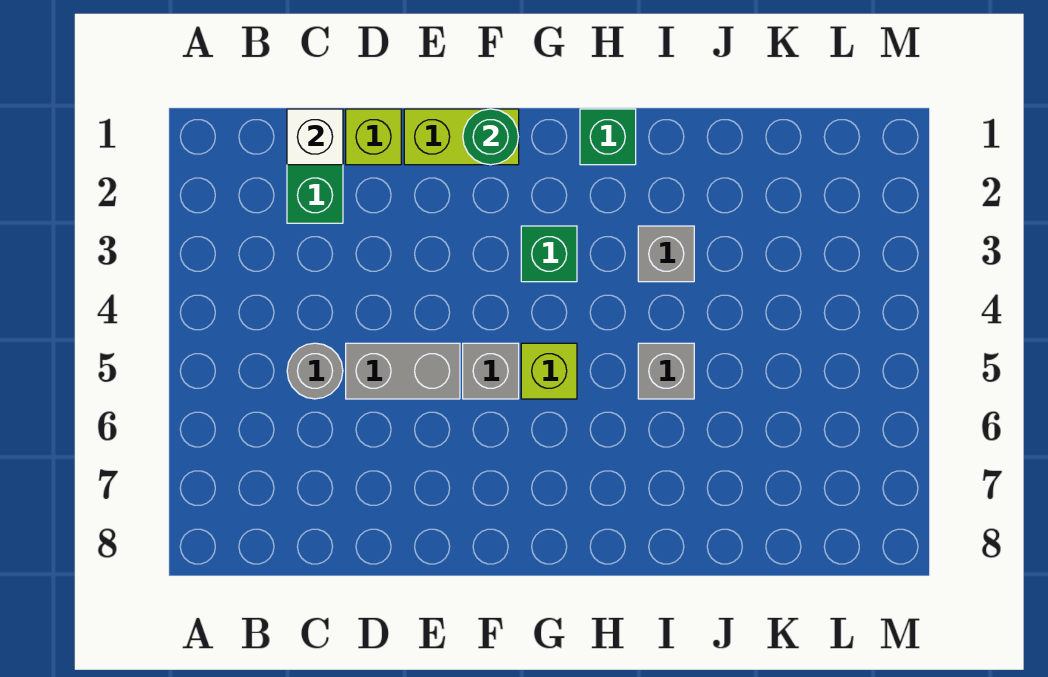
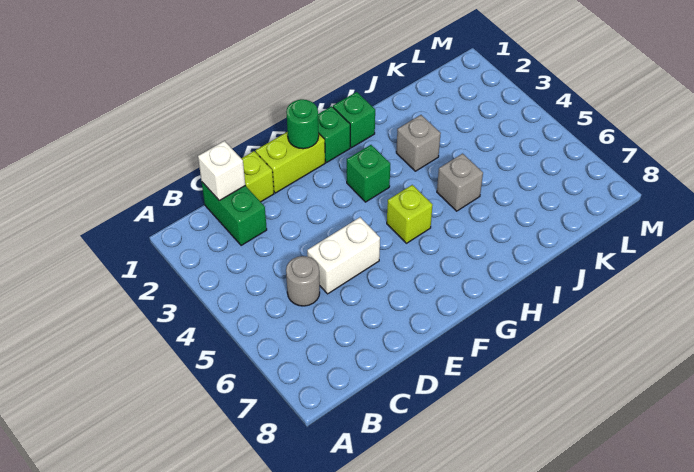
grey 1x2 brick [346,343,460,399] -> white 1x2 brick [307,217,380,294]
grey 1x1 brick [463,343,519,399] -> none
none -> green 1x1 brick [318,106,350,163]

